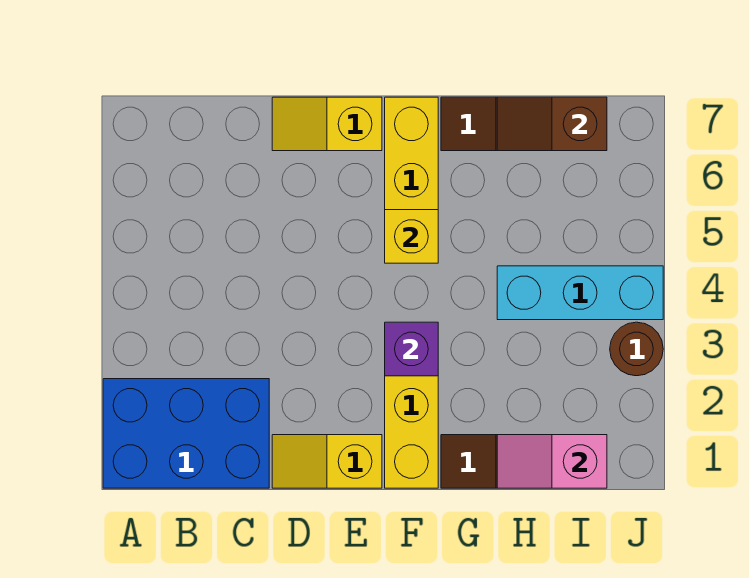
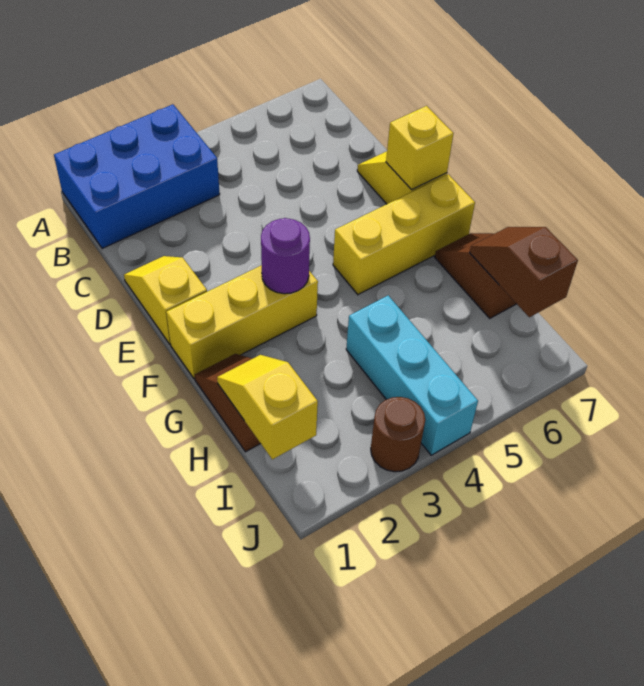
blue 2x3 brick [103,379,269,488] -> blue 2x3 brick turned to [54,104,220,249]
purple 1x1 brick [385,322,438,376] -> purple 1x1 round brick [261,218,310,294]
yellow 1x1 brick [385,210,438,263] -> yellow 1x1 brick moved to [386,106,453,189]
pink 1x2 slope [497,435,607,488] -> yellow 1x2 slope [217,355,318,459]

